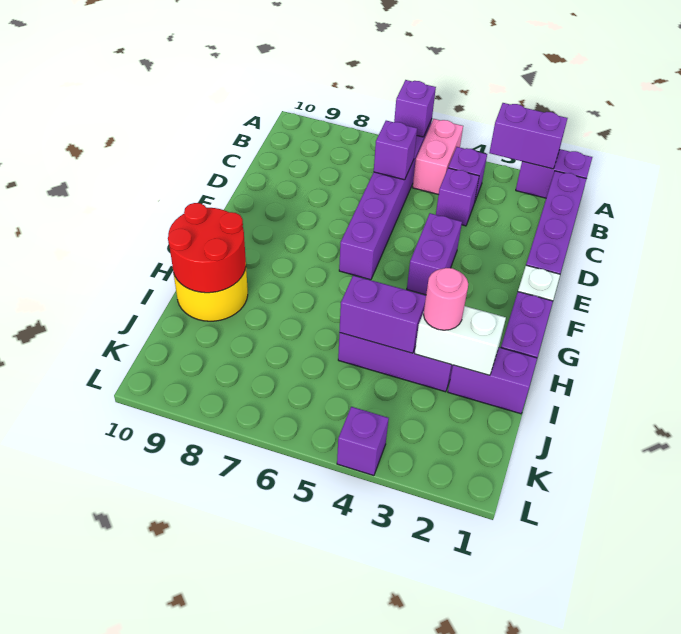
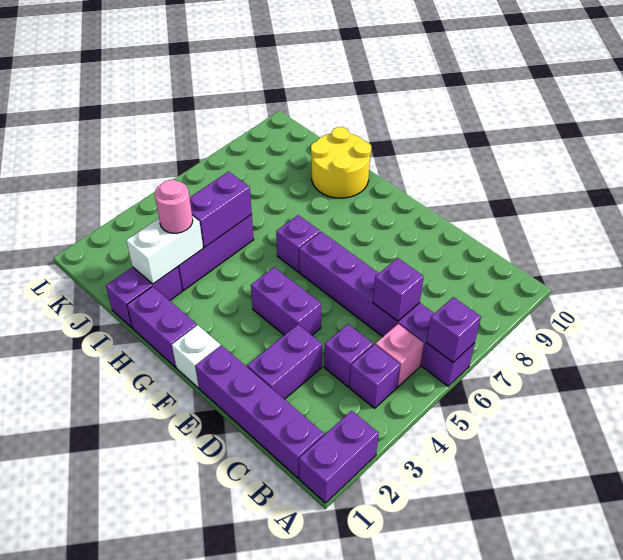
purple 1x2 brick [489,103,568,169] -> purple 1x2 brick moved to [247,325,322,399]
pink 1x2 brick [413,119,463,195] -> pink 1x1 brick [375,324,424,387]
red 2x2 round brick [168,203,246,293] -> none
purple 1x1 brick [337,407,389,476] -> purple 1x1 brick moved to [276,215,320,272]

